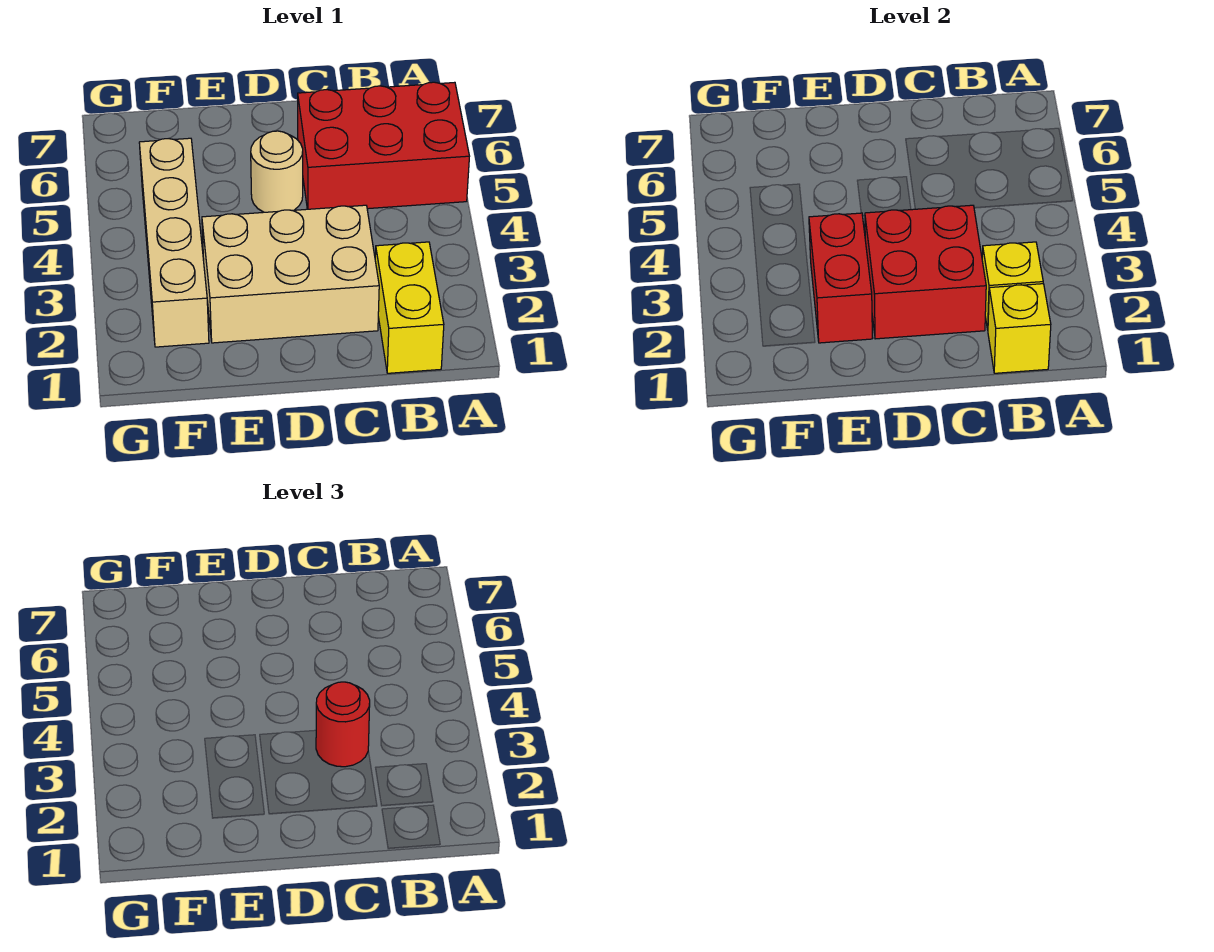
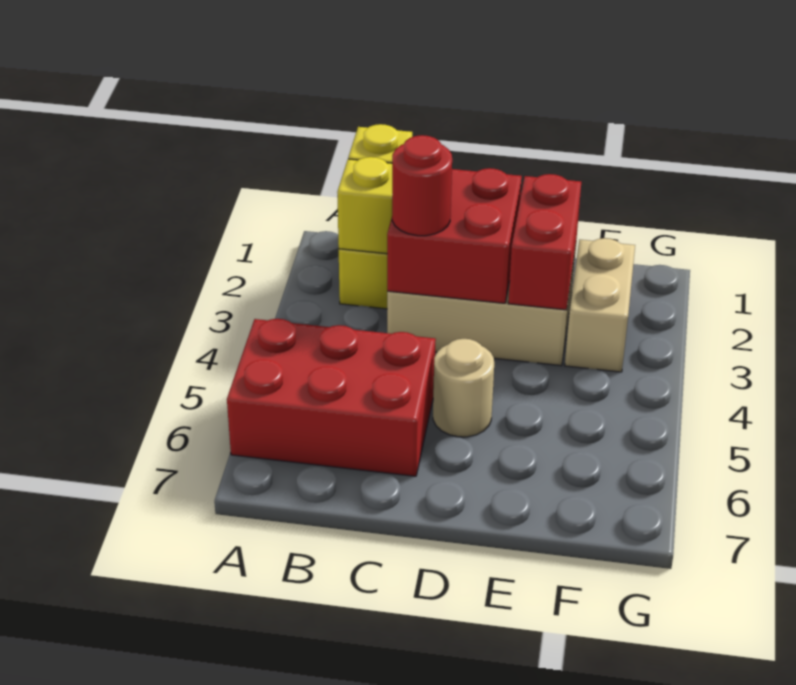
tan 1x4 brick [139,138,209,347] -> tan 1x2 brick [565,238,635,372]

